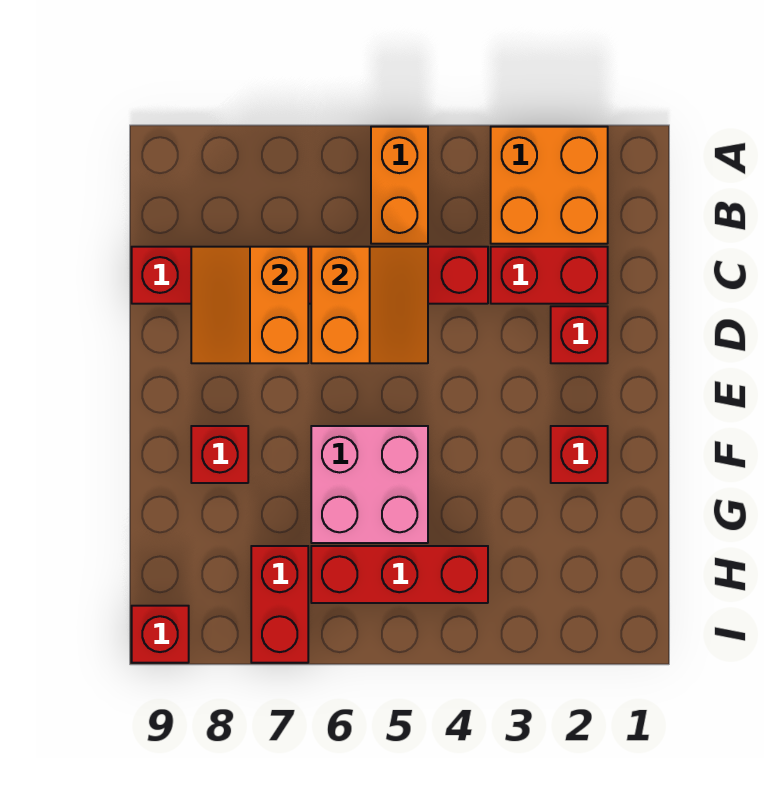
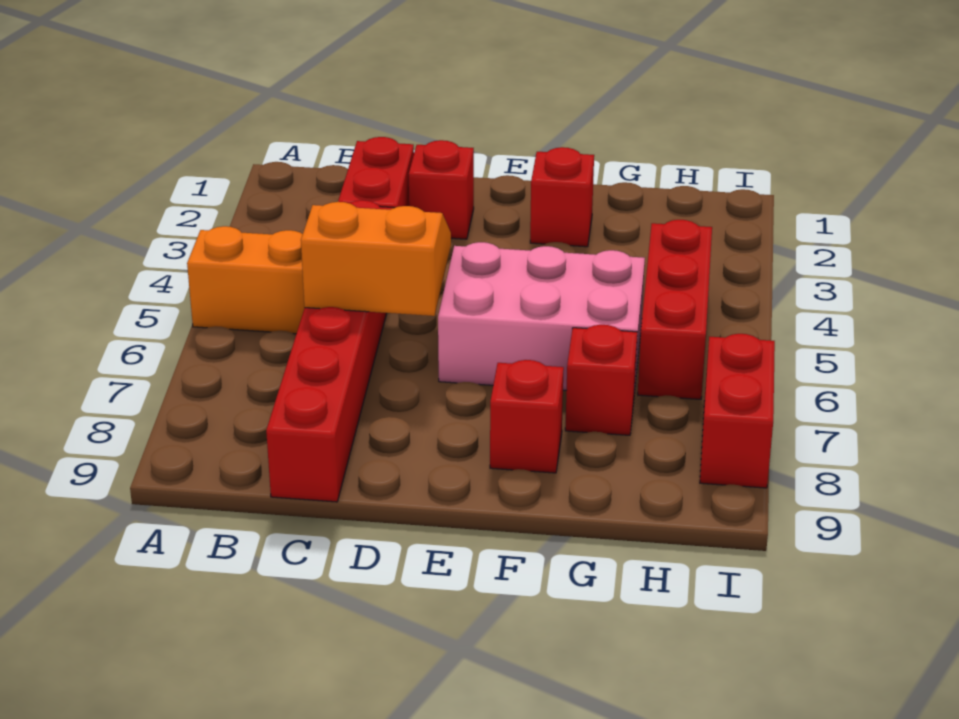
orange 2x2 brick [491,127,608,244] -> none
orange 2x2 slope [191,247,308,363] -> none
pink 2x2 brick [311,426,428,543] -> pink 2x3 brick [438,242,645,393]
red 1x2 brick [251,546,308,663] -> red 1x2 brick turned to [700,334,775,488]
red 1x1 brick [132,606,189,663] -> red 1x1 brick moved to [565,325,637,435]

